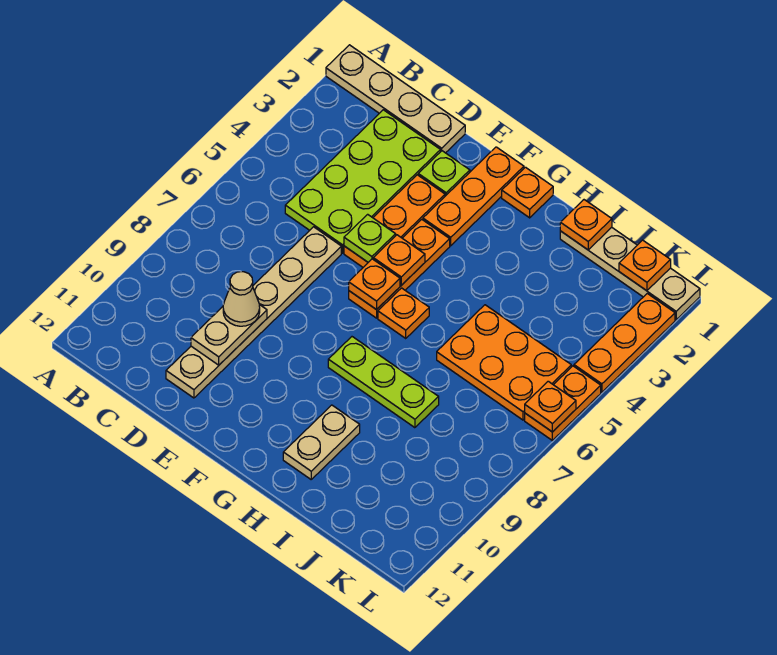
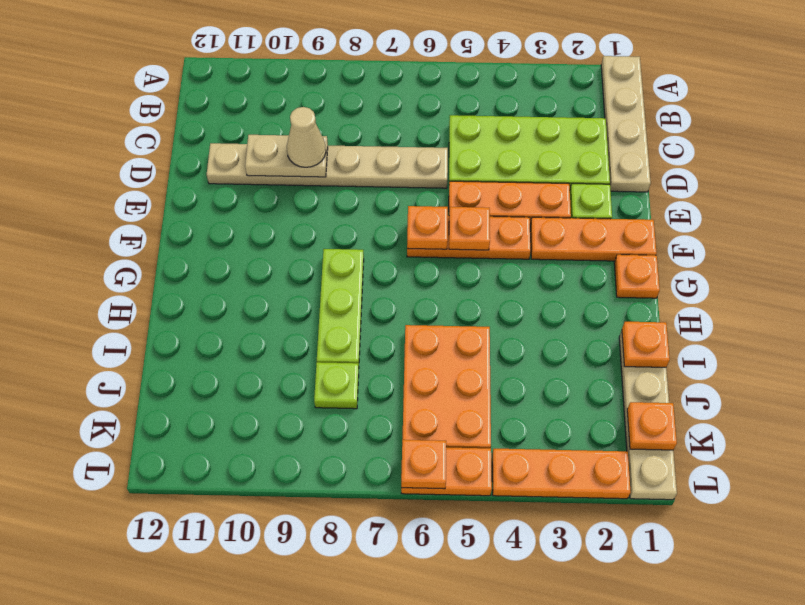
lime 1x1 plate [344,214,396,262] -> lime 1x1 plate moved to [314,362,359,409]
orange 1x1 plate [378,288,429,338] -> none
tan 1x2 plate [283,405,360,479] -> none

